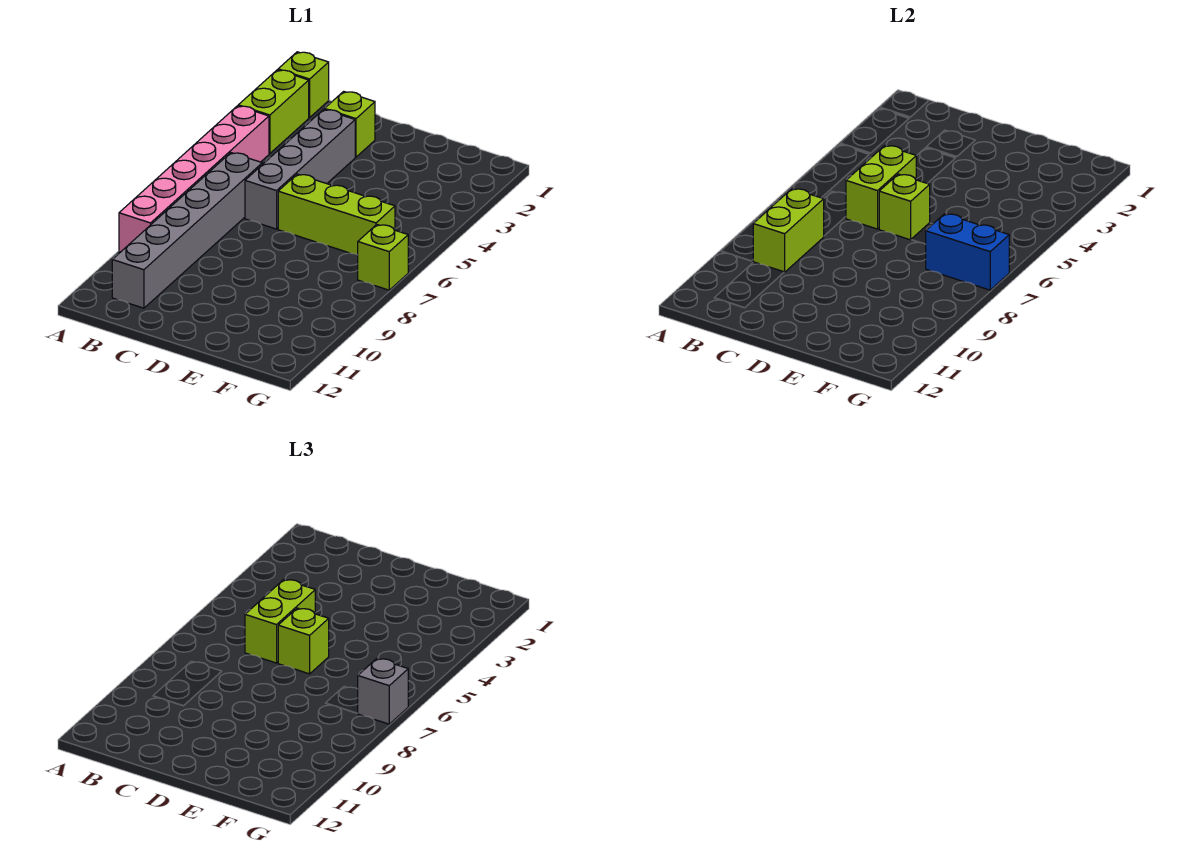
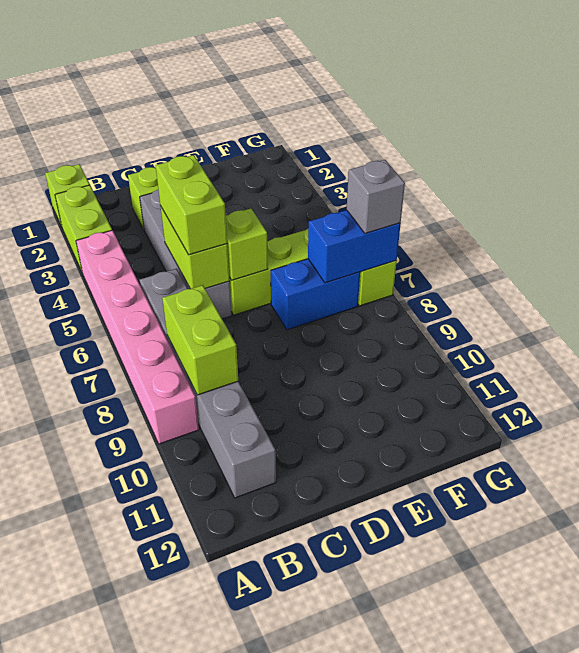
lime 1x1 brick [278,608,329,674] -> none
none -> blue 1x2 brick [271,259,360,330]

